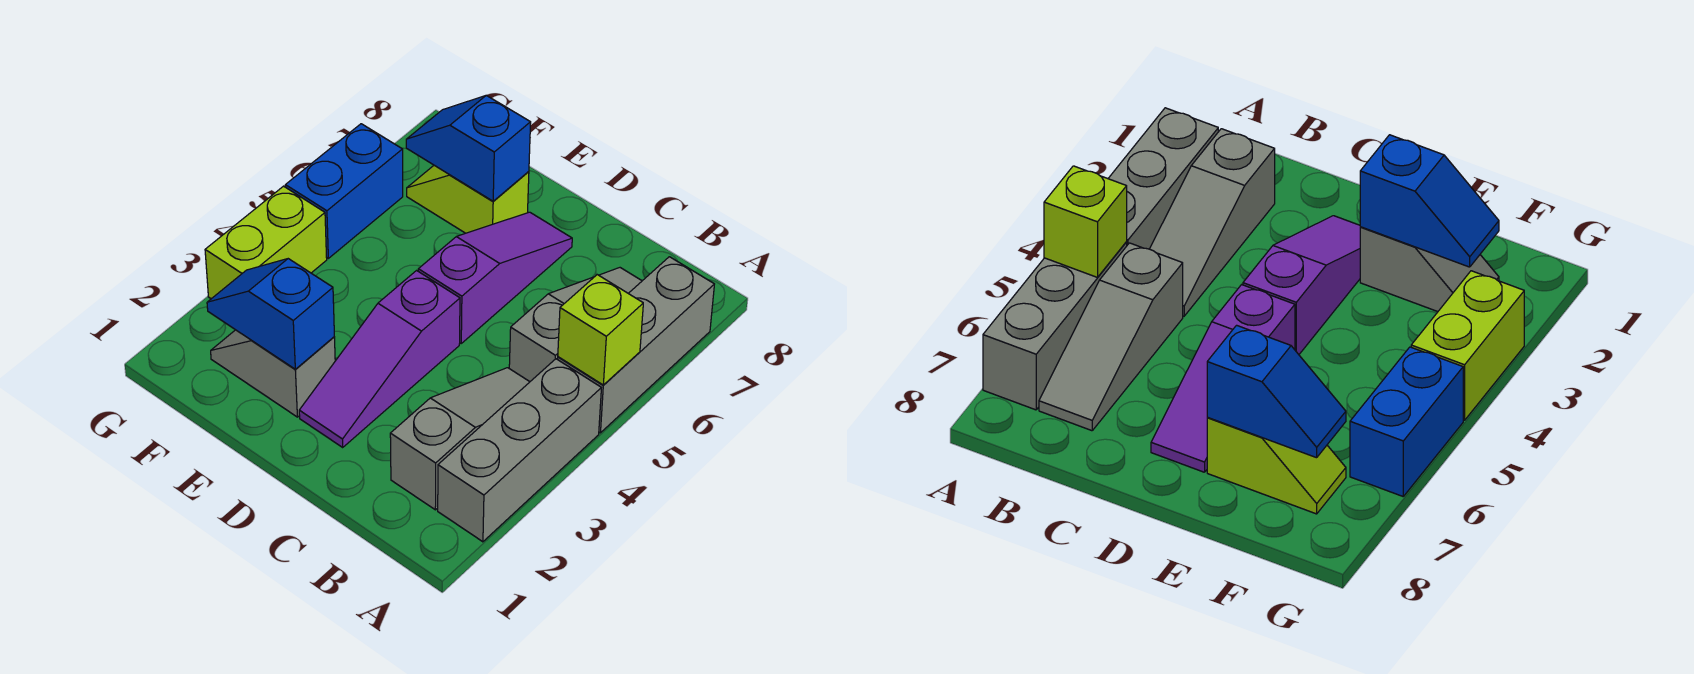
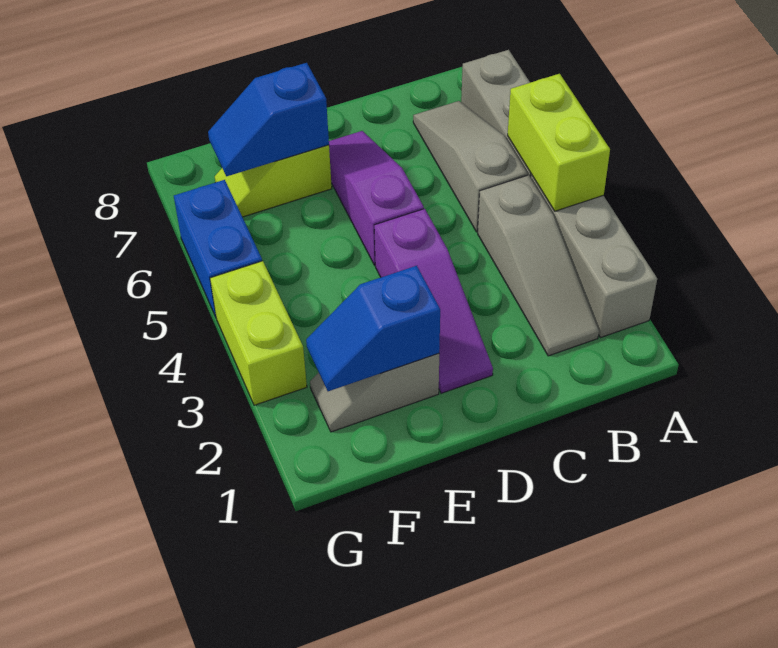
lime 1x1 brick [558,275,643,385] -> lime 1x2 brick [508,74,610,211]
grey 1x3 slope [390,368,529,510] -> grey 1x3 slope turned to [478,175,599,356]

